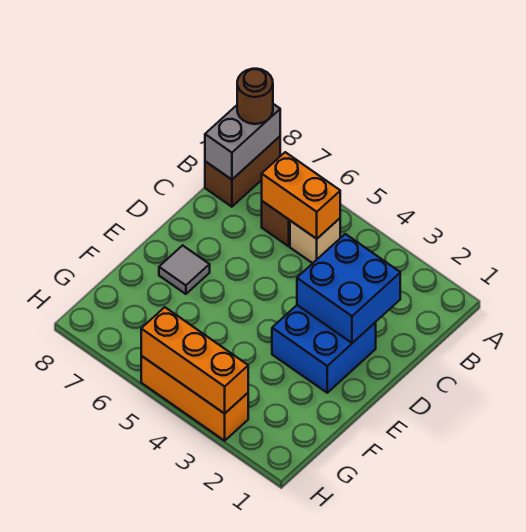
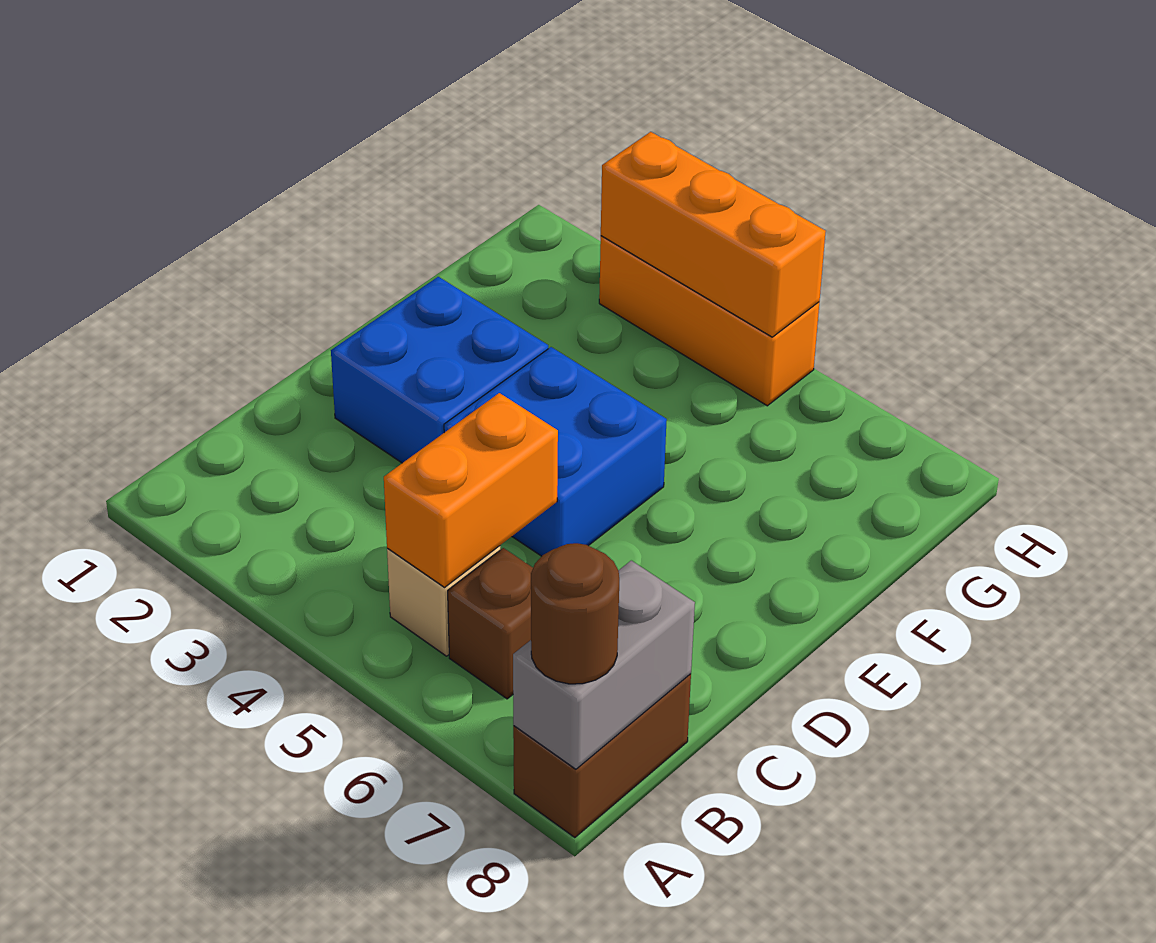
orange 1x2 brick [262,152,340,239] -> orange 1x2 brick turned to [384,393,558,587]
blue 2x2 brick [297,234,400,343] -> blue 2x2 brick moved to [444,347,667,556]
grey 1x1 tile [159,245,210,294] -> none

